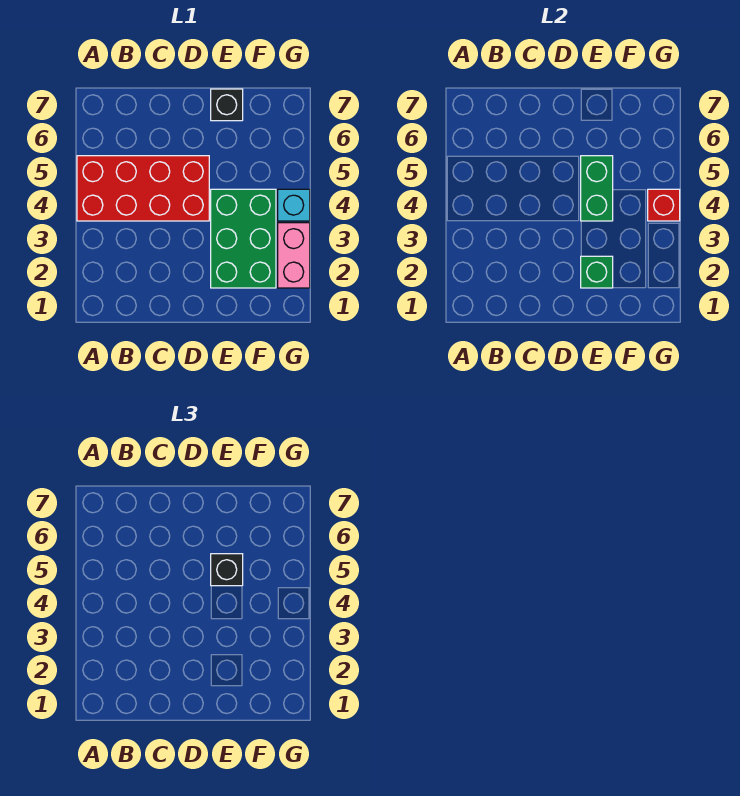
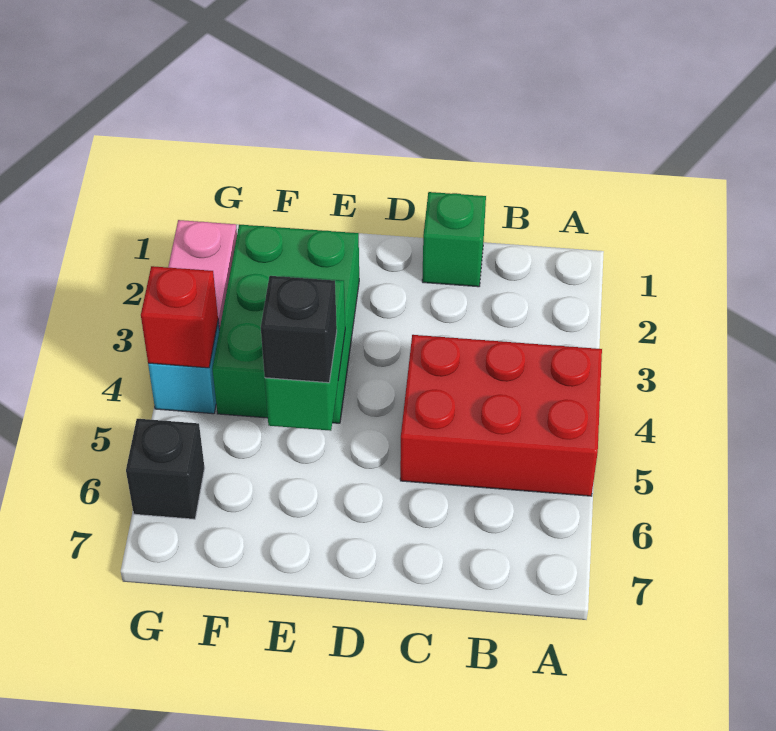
red 2x4 brick [77,156,209,221] -> red 2x3 brick [400,335,602,496]
green 1x1 brick [581,256,613,288] -> green 1x1 brick moved to [422,192,486,287]
black 1x1 brick [211,89,243,121] -> black 1x1 brick moved to [126,419,205,519]

